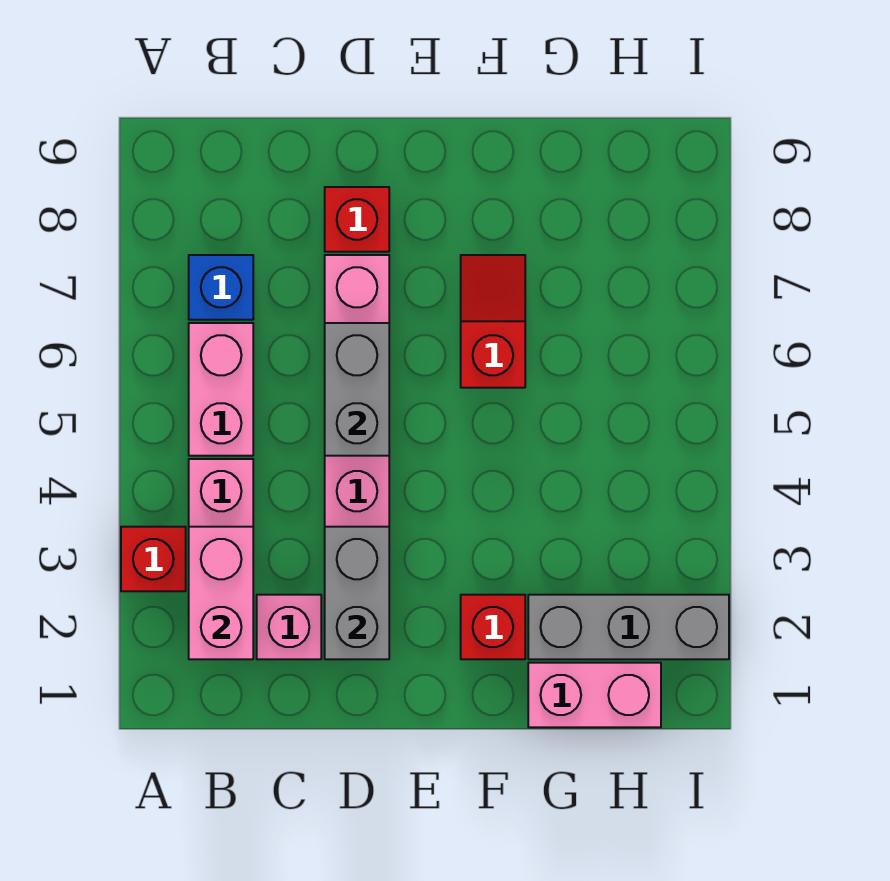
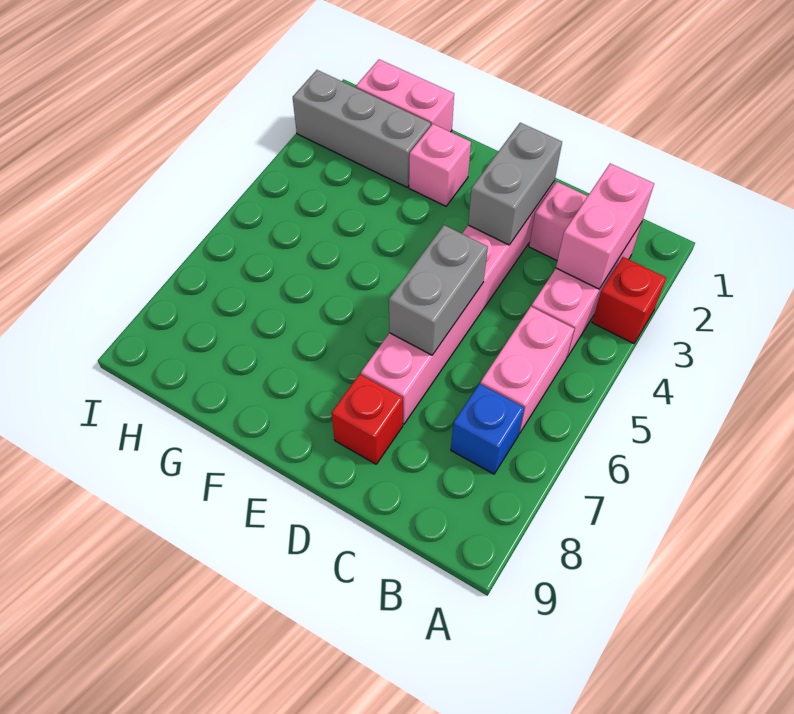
red 1x1 brick [461,595,525,659] -> pink 1x1 brick [409,124,471,206]
red 1x2 slope [461,255,525,388] -> none

